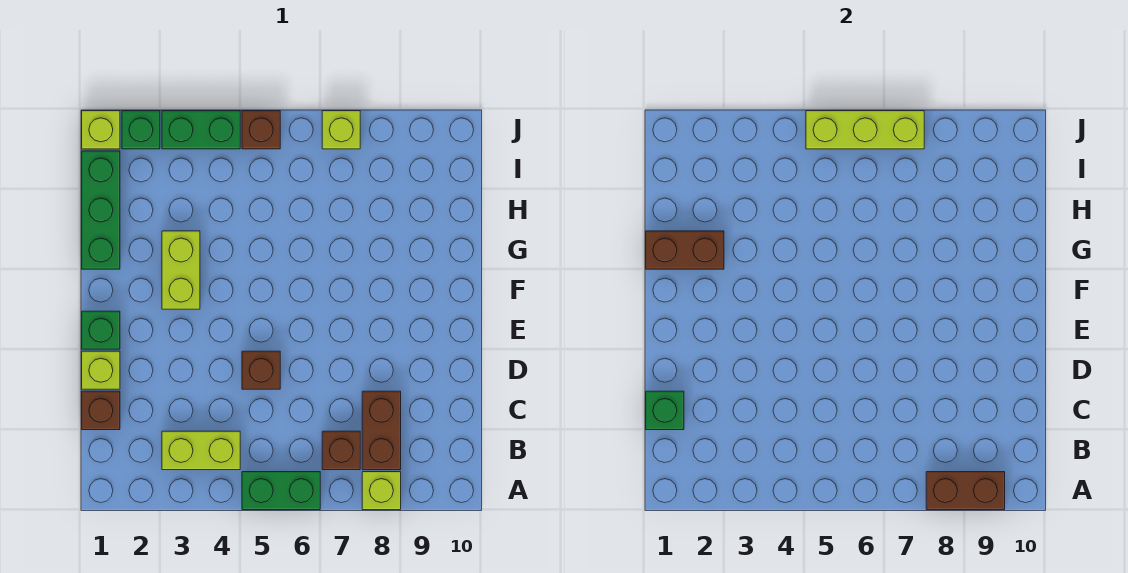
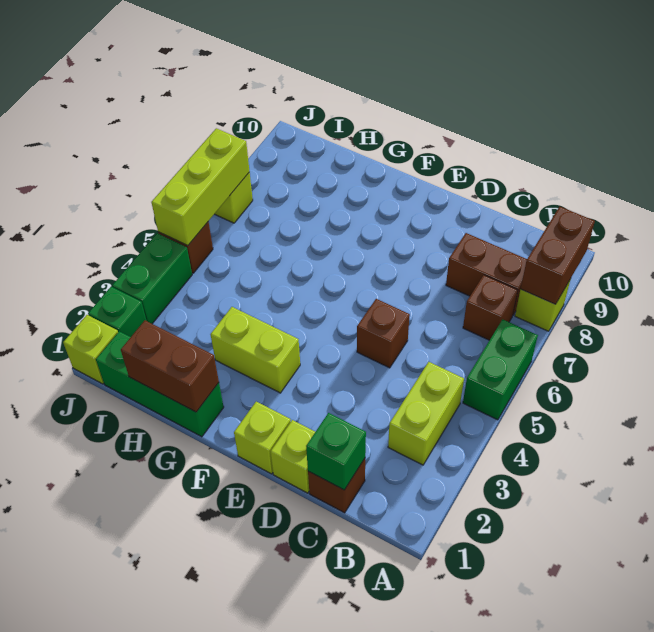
green 1x1 brick [82,311,120,349] -> lime 1x1 brick [234,402,291,474]
brown 1x2 brick [646,231,724,269] -> brown 1x2 brick turned to [121,320,219,412]

